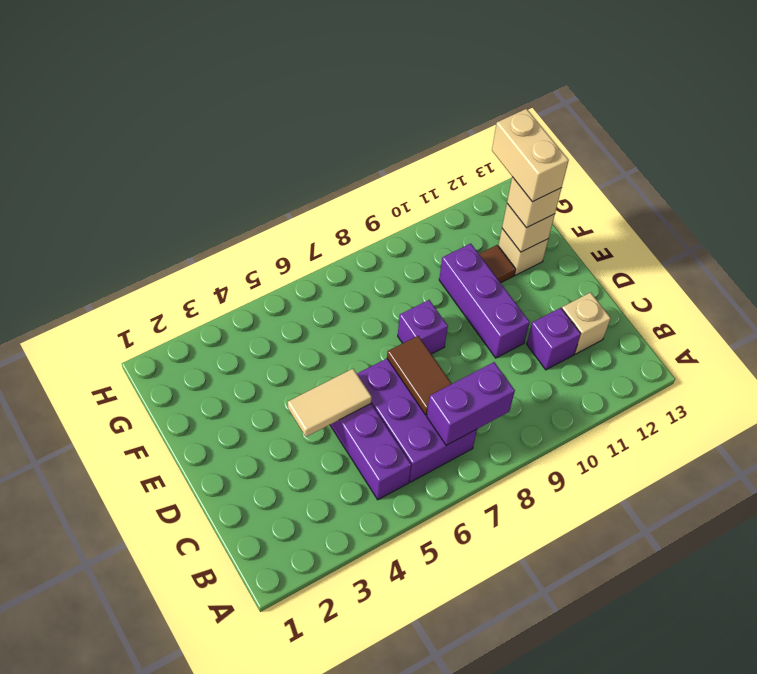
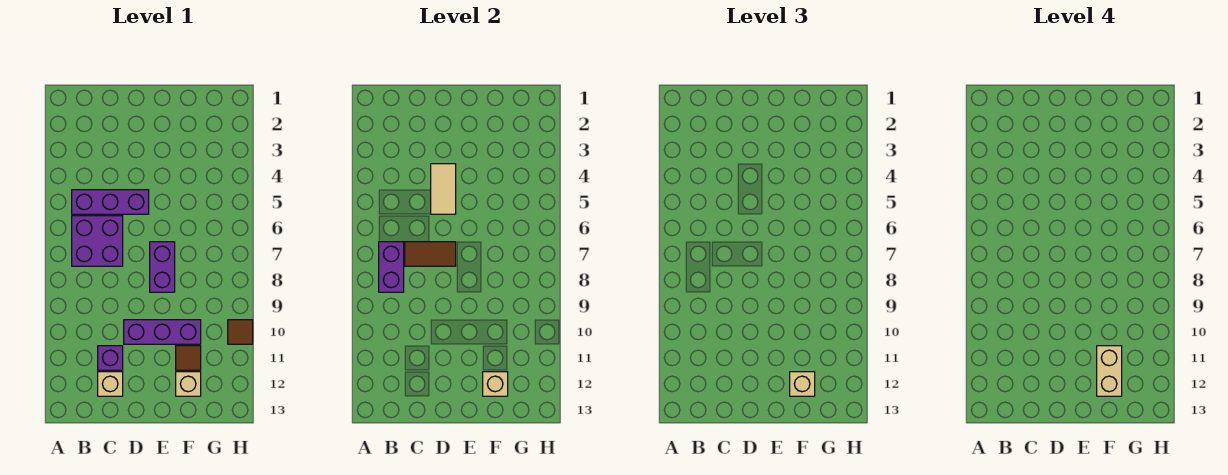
purple 2x3 brick [357,359,477,482] -> purple 2x2 brick [72,216,123,266]
purple 1x1 brick [398,300,448,354] -> purple 1x2 brick [150,242,175,292]
tan 1x2 brick [492,109,569,202] -> tan 1x2 brick turned to [1097,346,1122,396]
none -> brown 1x1 tile [228,320,253,344]

